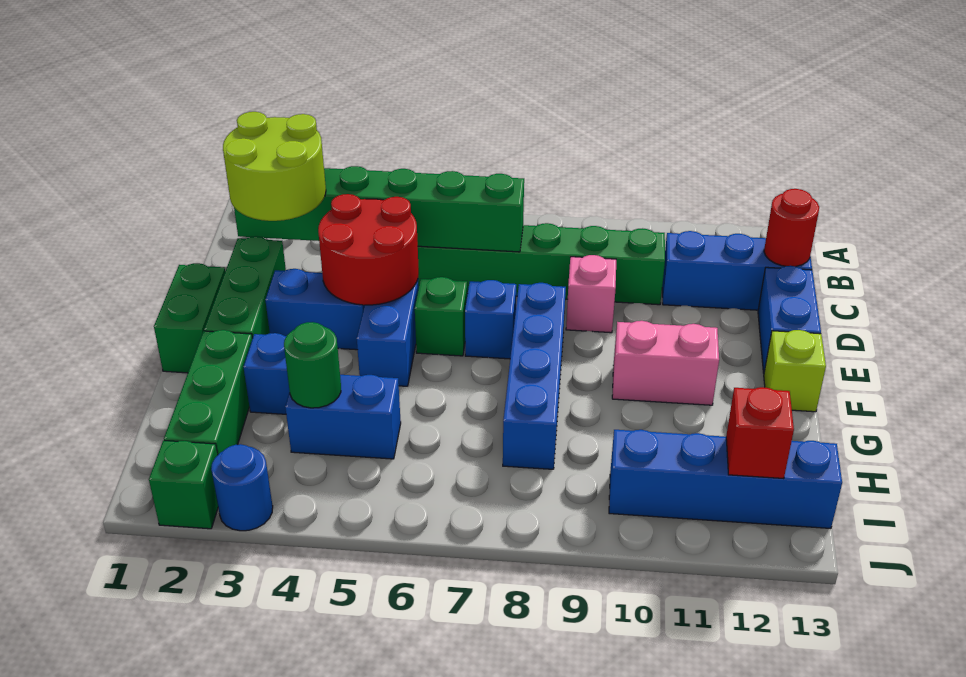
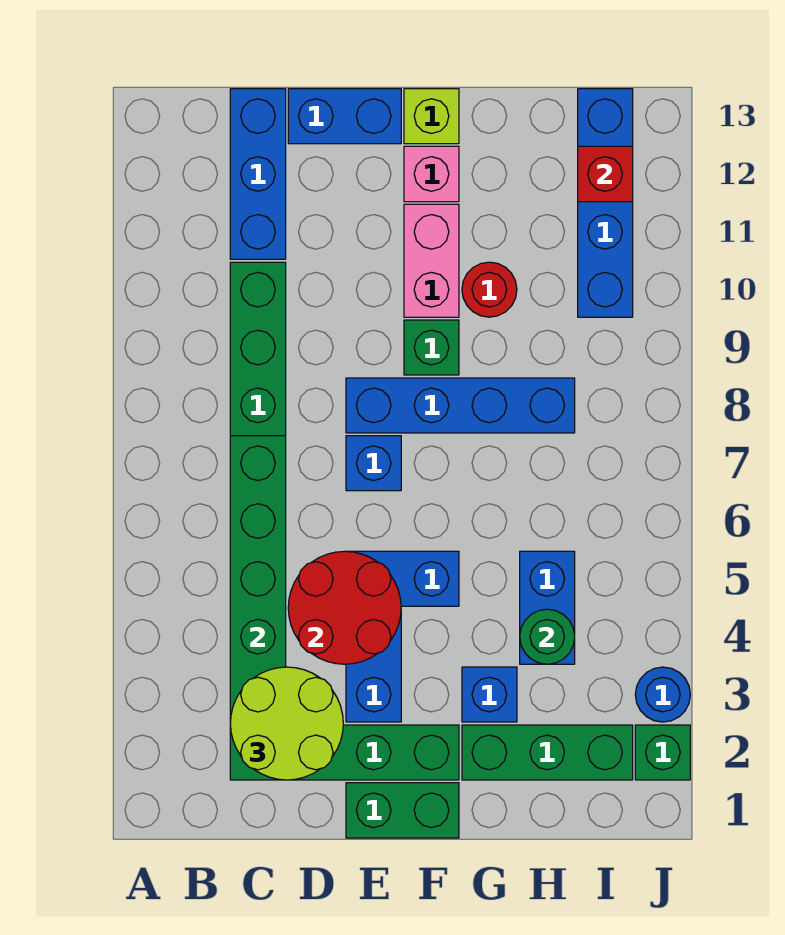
red 1x1 round brick [764,189,819,266] -> red 1x1 round brick moved to [462,262,517,317]
pink 1x1 brick [566,255,616,333] -> pink 1x1 brick moved to [404,146,459,202]
green 1x1 brick [415,277,467,356] -> green 1x1 brick moved to [404,320,459,375]

